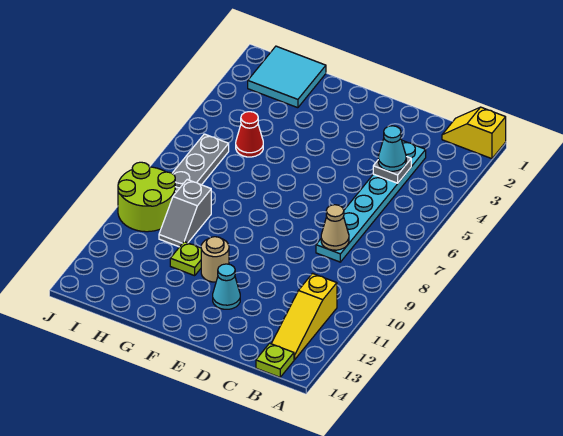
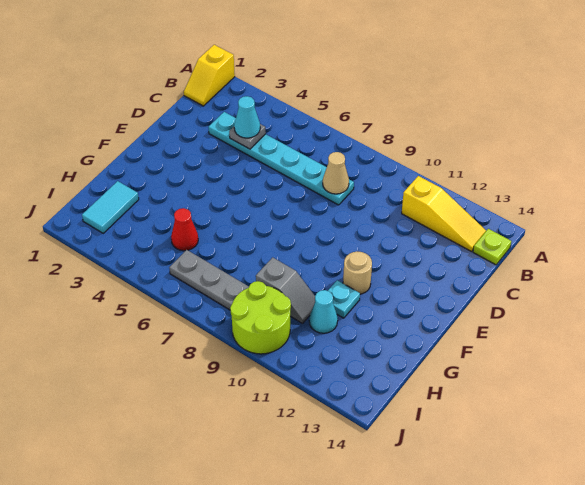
cyan 1x1 cone [213,264,240,309] -> cyan 1x1 cone moved to [309,290,338,333]
lime 1x1 plate [170,242,201,276] -> cyan 1x1 plate [328,280,360,318]
cyan 2x2 tile [248,46,326,108] -> cyan 1x2 tile [82,181,139,233]

